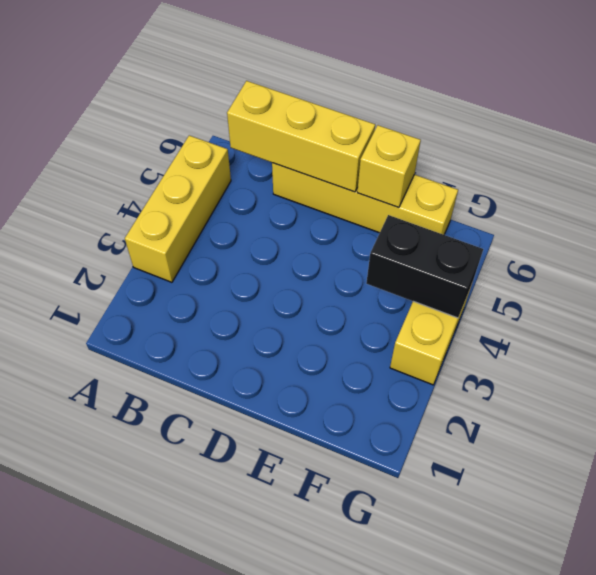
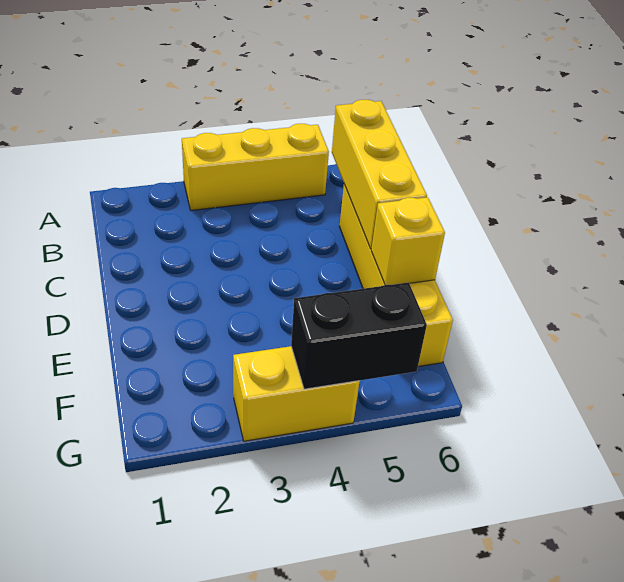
black 1x2 brick [366,215,483,318] -> black 1x2 brick turned to [291,282,427,389]

